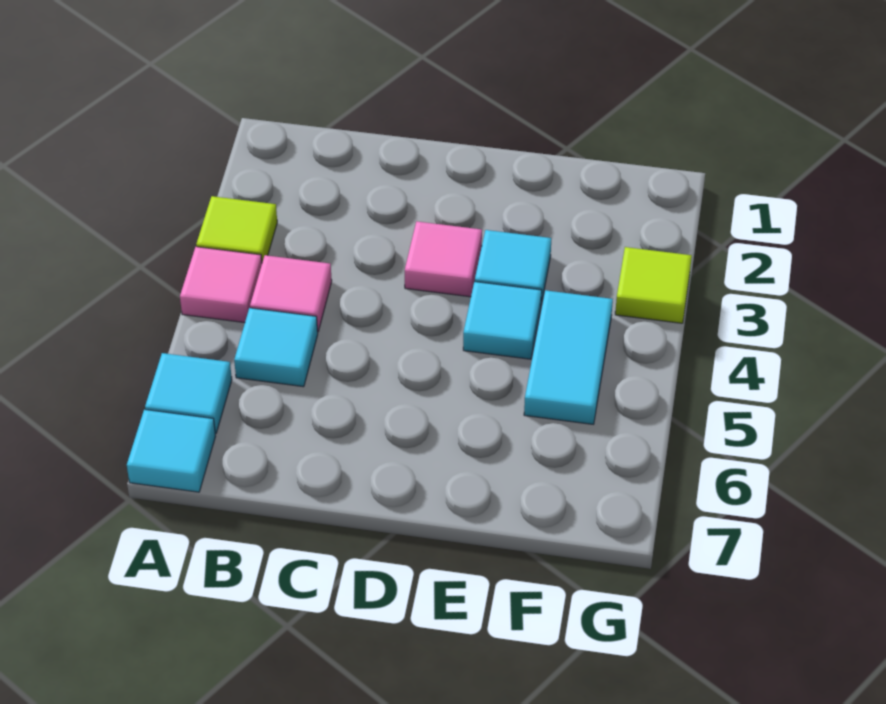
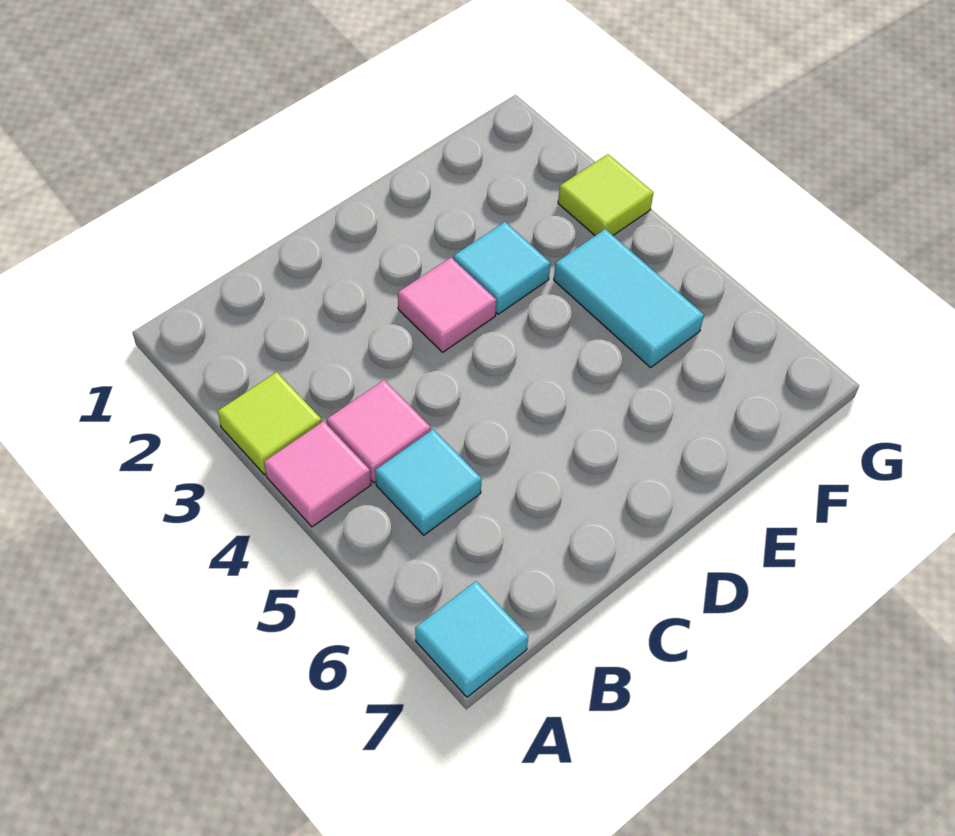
cyan 1x1 tile [145,353,232,434] -> none
cyan 1x1 tile [463,282,542,359] -> none

